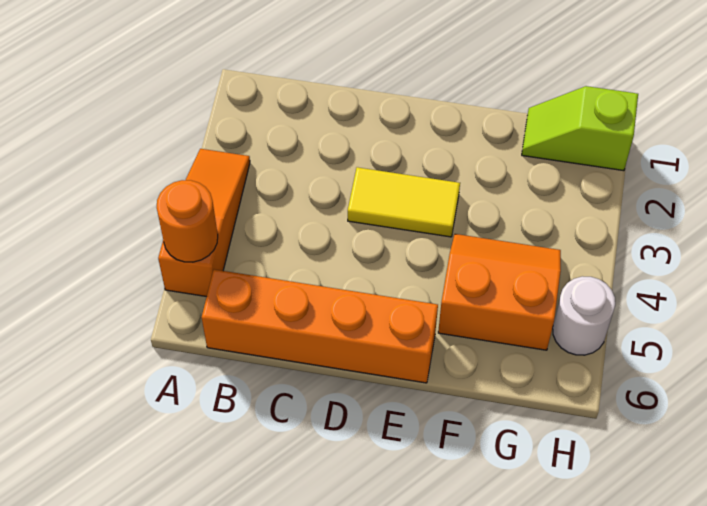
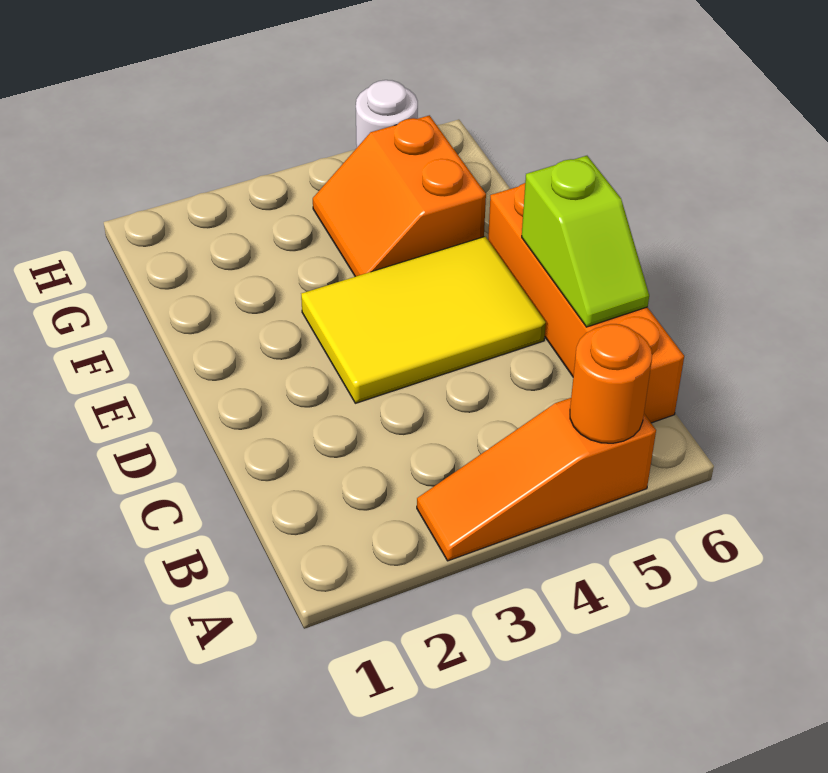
yellow 1x2 tile [348,167,460,237] -> yellow 2x3 tile [301,236,546,403]
lime 1x2 slope [522,86,638,171] -> lime 1x2 slope moved to [522,156,649,327]

